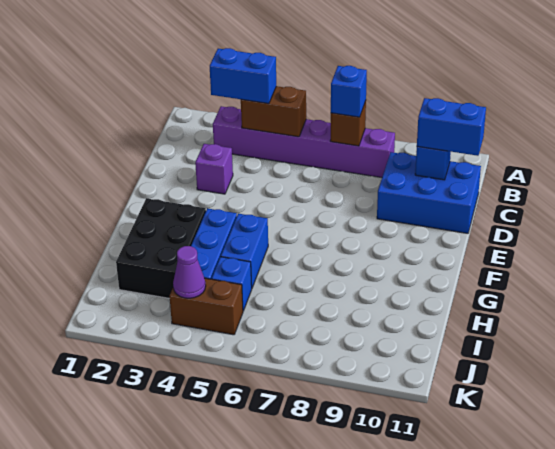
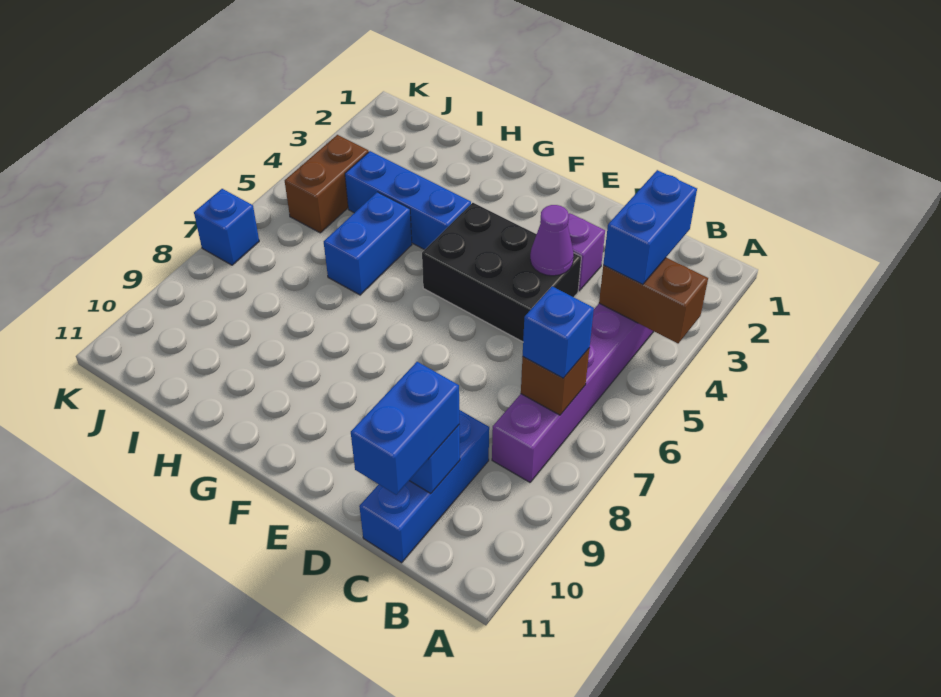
brown 1x2 brick [241,86,306,137] -> brown 1x2 brick turned to [599,258,708,343]
blue 2x3 brick [377,152,481,233] -> blue 1x3 brick [359,410,489,563]
black 2x3 brick [116,198,206,298] -> black 2x3 brick moved to [422,203,581,342]
blue 1x2 brick [221,213,268,288] -> blue 1x2 brick turned to [324,192,412,295]
blue 1x1 brick [211,257,252,311] -> blue 1x1 brick moved to [194,189,259,265]
purple 1x1 cone [173,246,206,298] -> purple 1x1 cone moved to [530,205,574,276]

